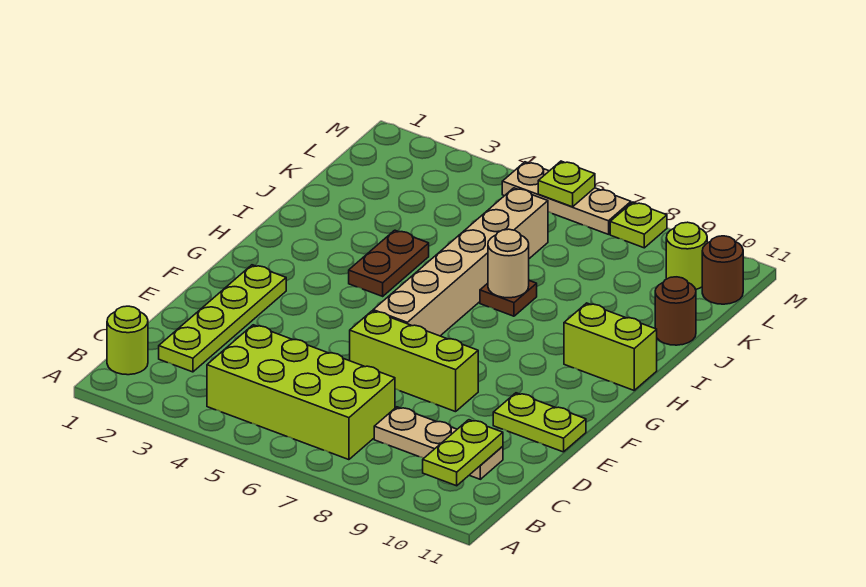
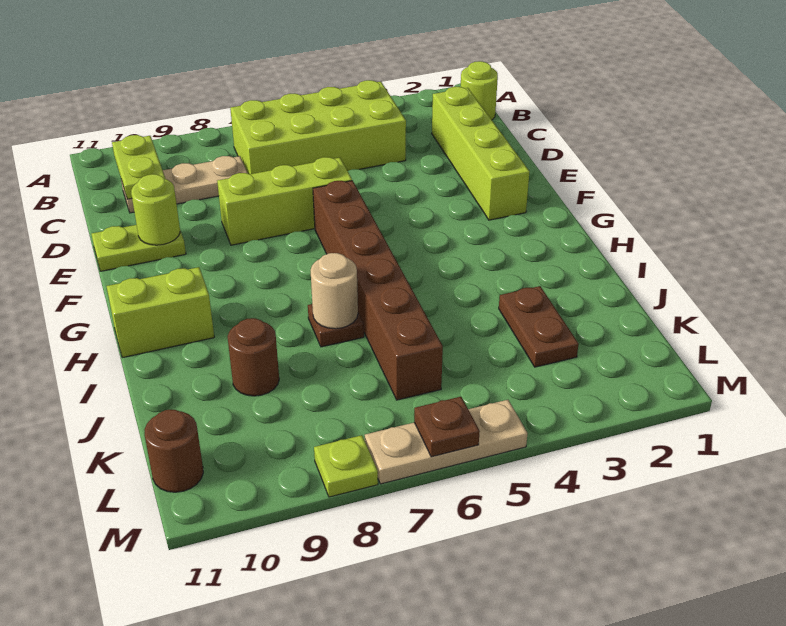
lime 1x4 plate [159,265,286,372] -> lime 1x4 brick [432,87,530,220]
tan 1x6 brick [373,188,548,336] -> brown 1x6 brick [313,181,443,400]
brown 1x2 plate [349,230,429,296] -> brown 1x2 plate moved to [499,286,579,367]
brown 1x1 round brick [655,277,696,345] -> brown 1x1 round brick moved to [228,318,279,396]
lime 1x1 round brick [666,222,707,290] -> lime 1x1 round brick moved to [131,174,180,245]
lime 1x1 plate [538,161,595,207] -> brown 1x1 plate [414,397,480,457]

